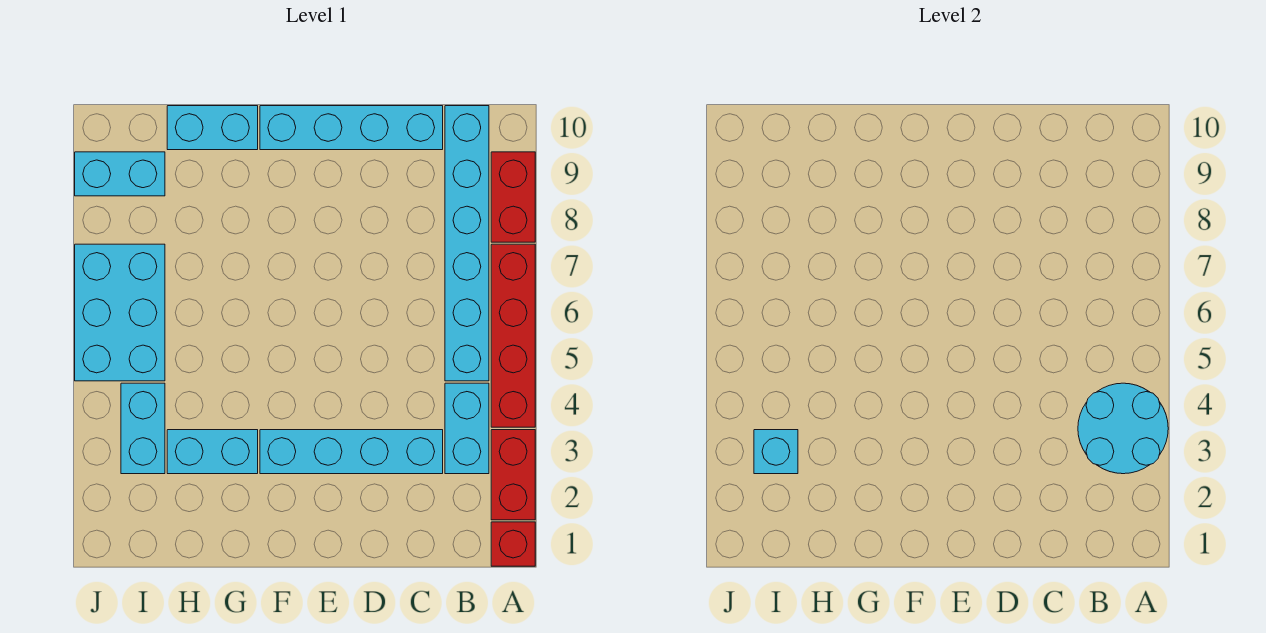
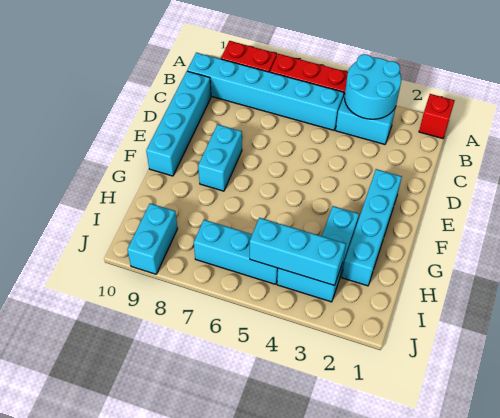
red 1x2 brick [491,430,535,520] -> none
cyan 1x4 brick [260,430,443,474] -> cyan 1x4 brick moved to [342,169,402,286]
cyan 1x2 brick [167,106,258,150] -> cyan 1x2 brick moved to [198,124,242,191]
cyan 1x1 brick [754,430,798,474] -> cyan 1x3 brick [250,218,346,285]
cyan 2x3 brick [75,244,165,381] -> cyan 1x3 brick [194,220,278,284]

